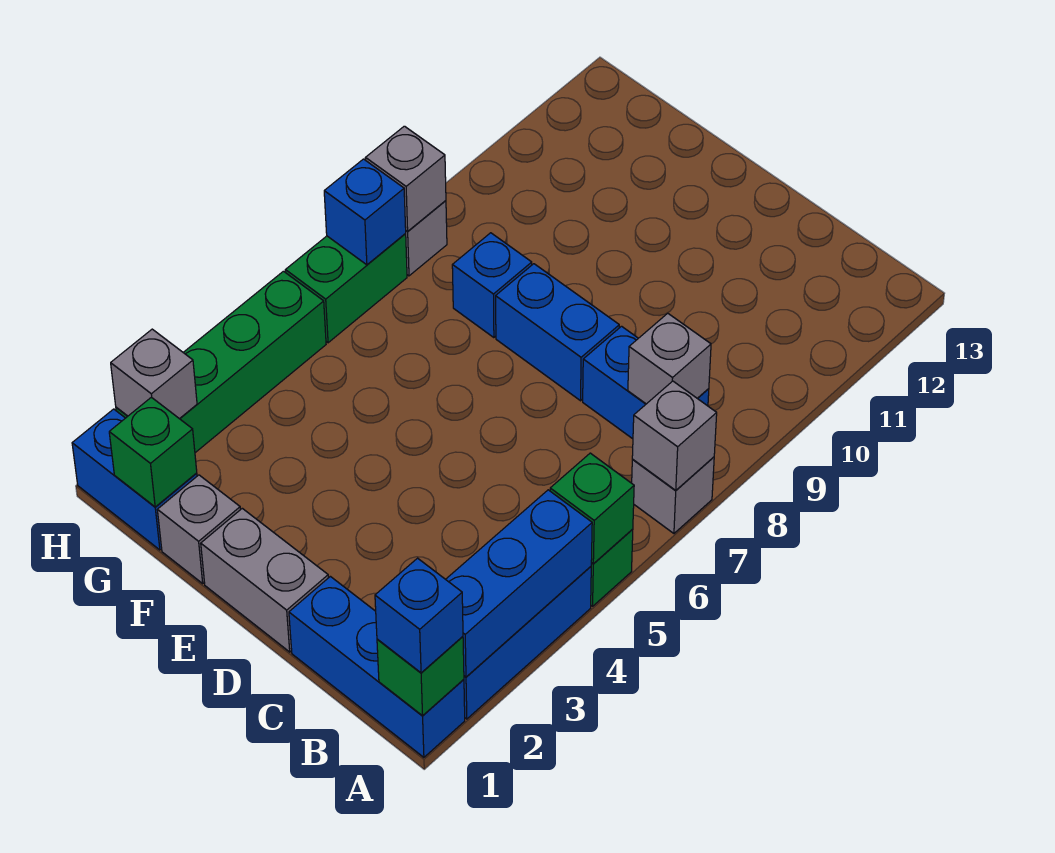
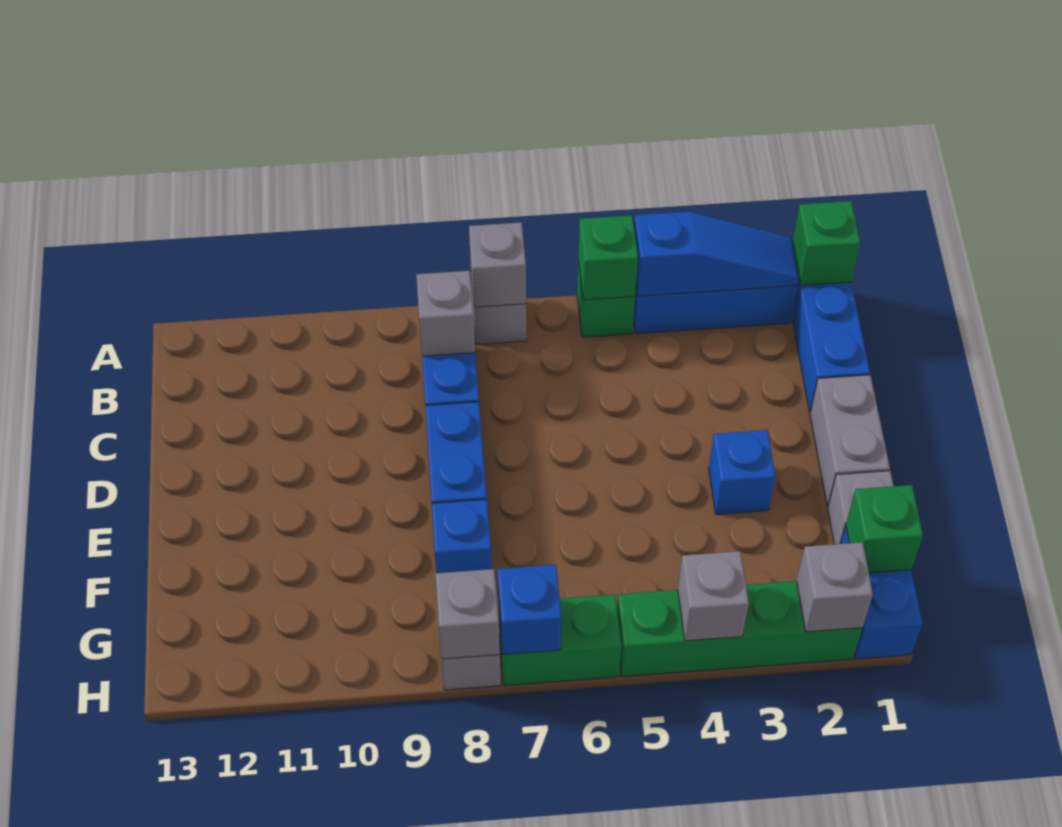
blue 1x1 brick [375,558,463,673] -> blue 1x1 brick moved to [709,430,776,514]
blue 1x3 brick [446,490,592,677] -> blue 1x3 slope [634,212,799,296]
none -> grey 1x1 brick [678,551,749,641]

